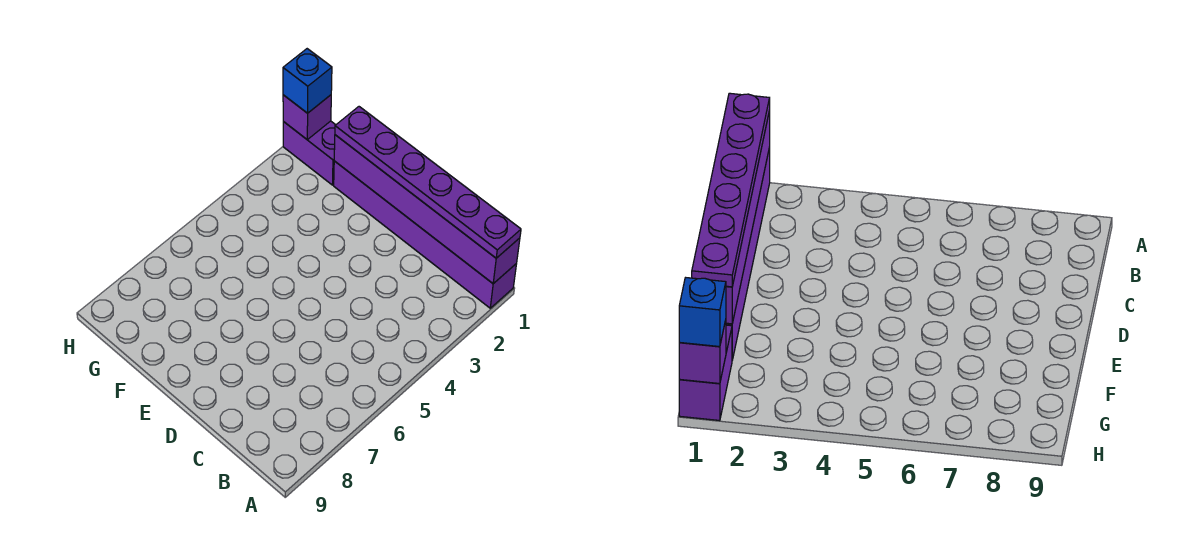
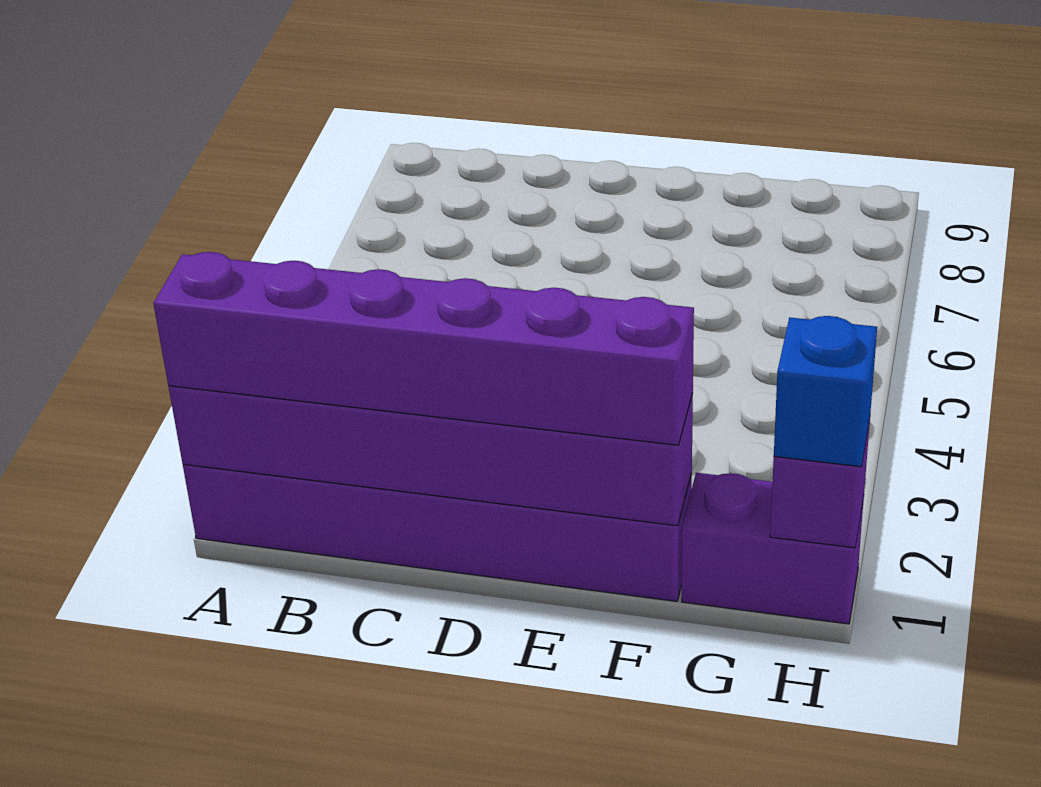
purple 1x6 plate [335,107,521,258] -> purple 1x6 brick [153,252,694,445]

